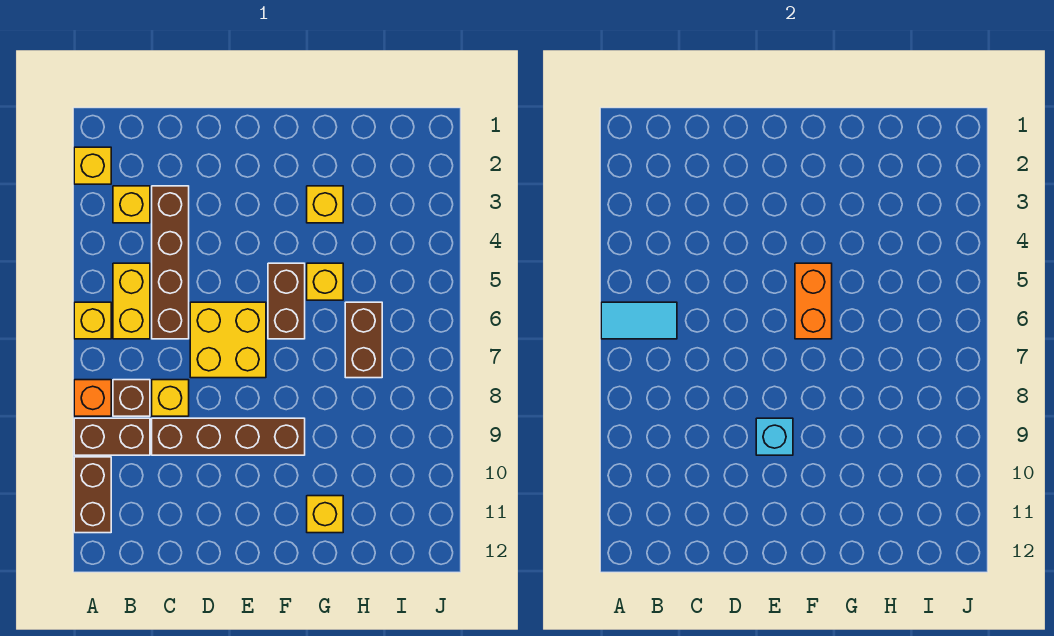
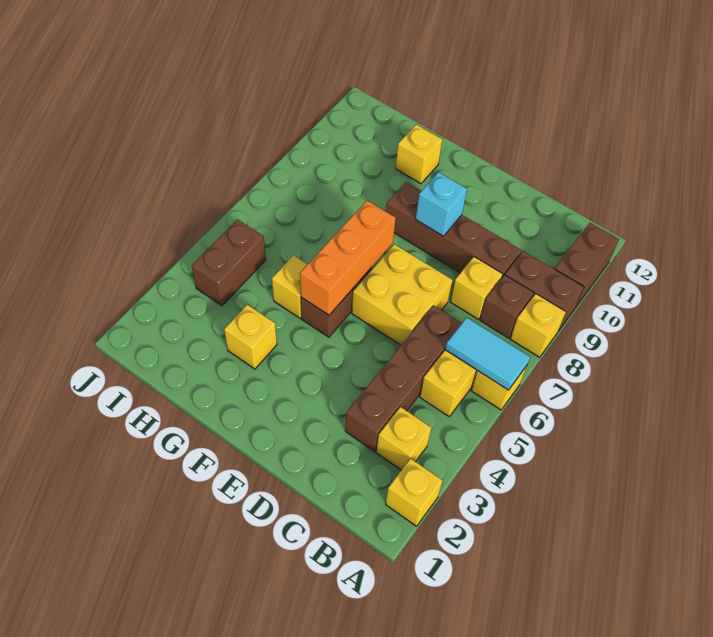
orange 1x1 brick [74,380,111,416] -> yellow 1x1 brick [510,294,566,357]
orange 1x2 brick [795,263,832,339] -> orange 1x3 brick [300,201,396,315]
brown 1x2 brick [345,302,382,378] -> brown 1x2 brick moved to [192,220,266,306]

